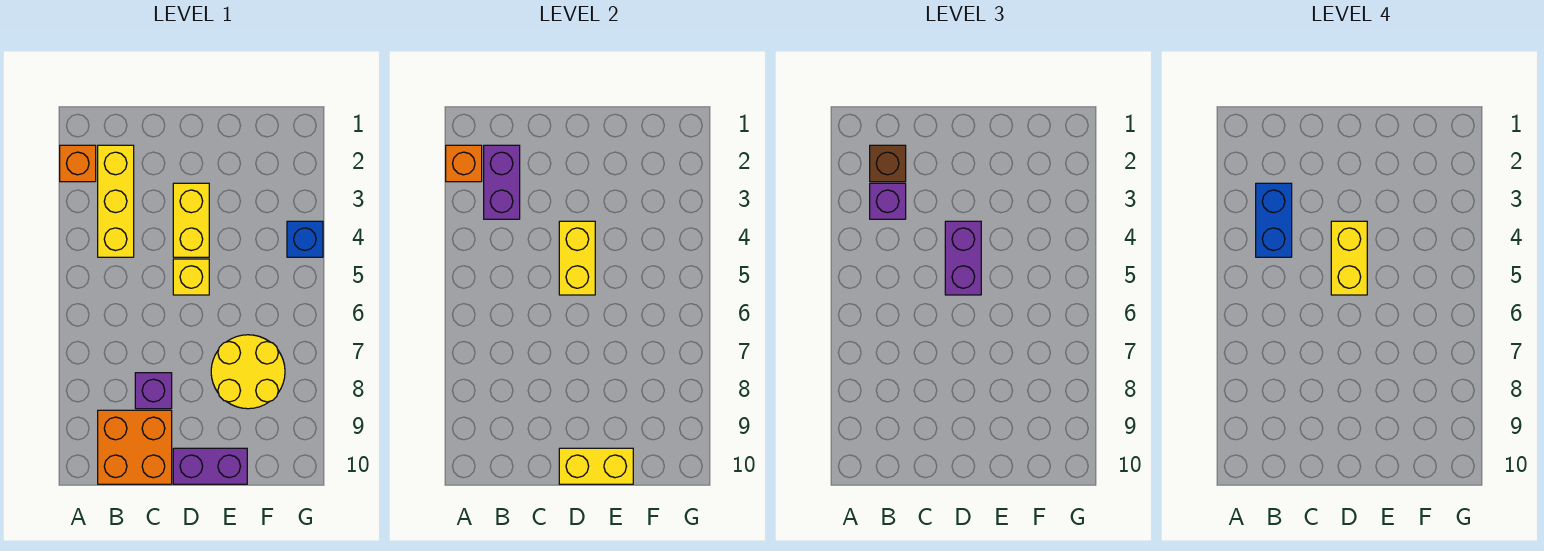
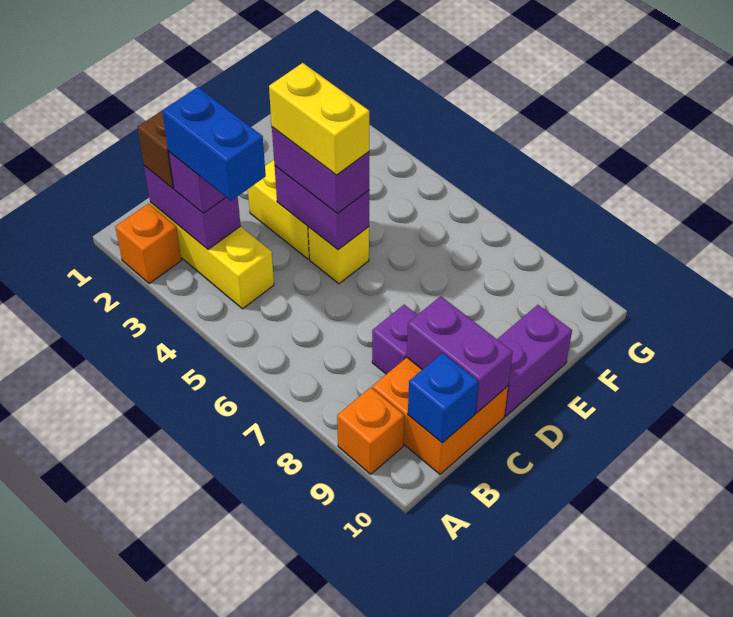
orange 1x1 brick [446,145,482,182] -> orange 1x1 brick moved to [337,387,404,474]
none -> purple 1x2 brick [407,296,513,413]
yellow 1x2 brick [559,221,595,295] -> purple 1x2 brick [275,166,369,250]
yellow 1x2 brick [559,448,633,484] -> none
yellow 2x2 round brick [211,335,285,409] -> none
blue 1x1 brick [287,221,323,257] -> blue 1x1 brick moved to [408,353,478,443]

